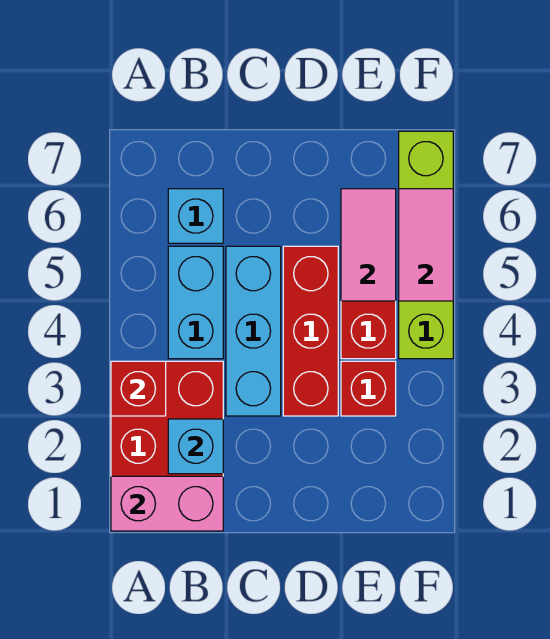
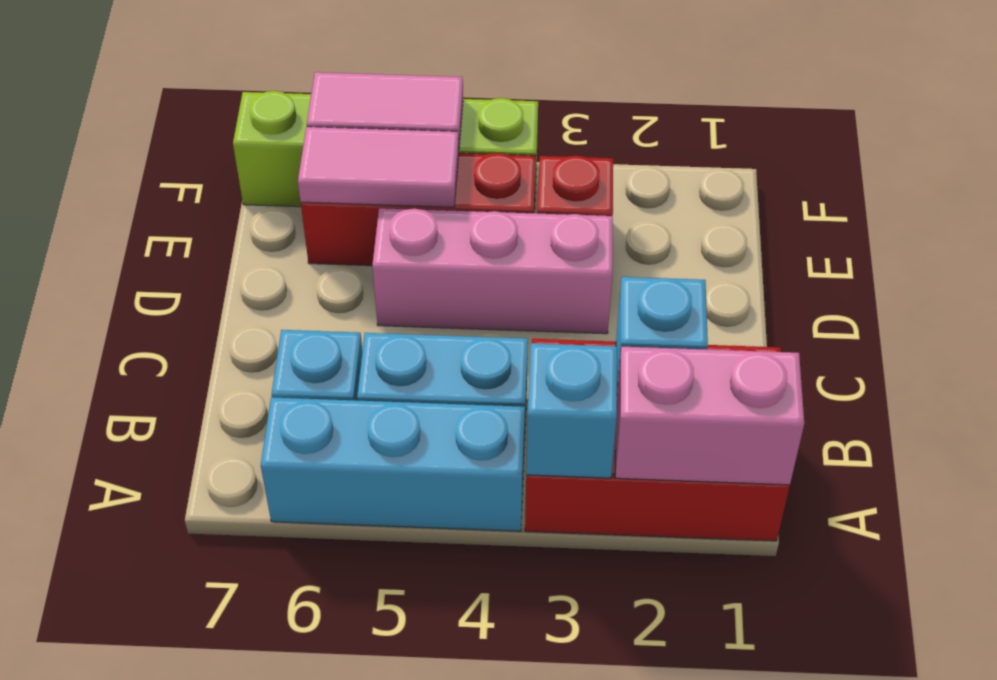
pink 1x2 brick [111,476,223,531] -> pink 1x2 brick turned to [615,347,804,485]
red 1x1 brick [111,361,166,416] -> cyan 1x1 brick [526,343,617,478]
cyan 1x3 brick [226,246,281,416] -> cyan 1x3 brick moved to [261,397,525,531]
red 1x3 brick [283,246,338,416] -> pink 1x3 brick [372,208,613,334]

